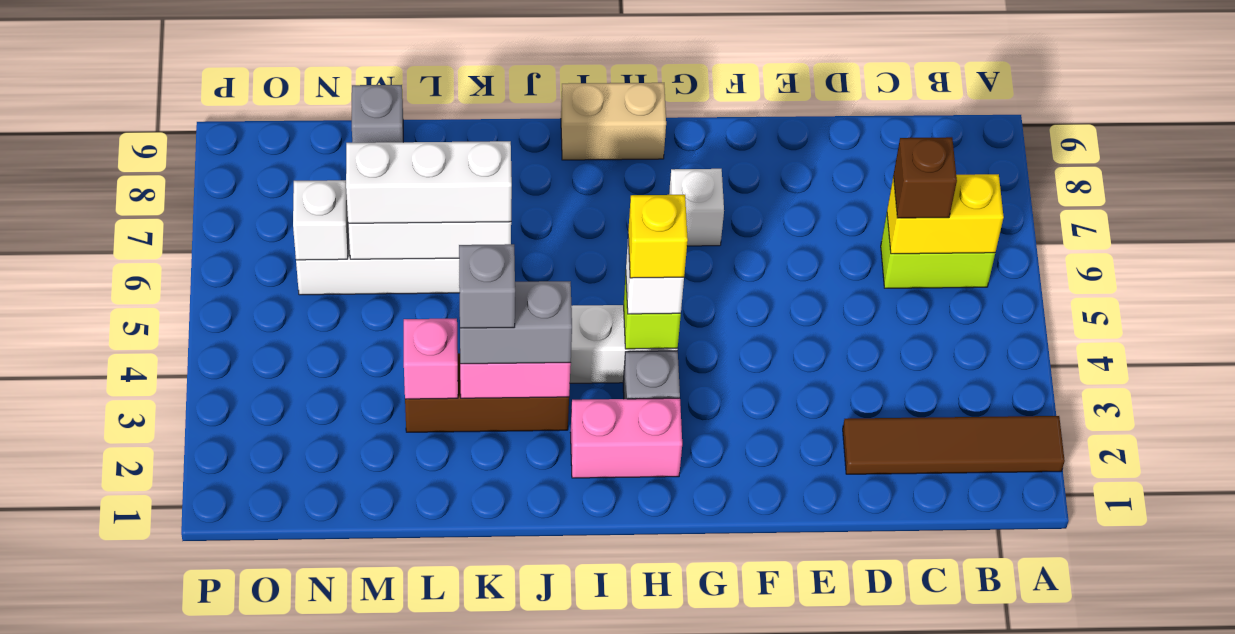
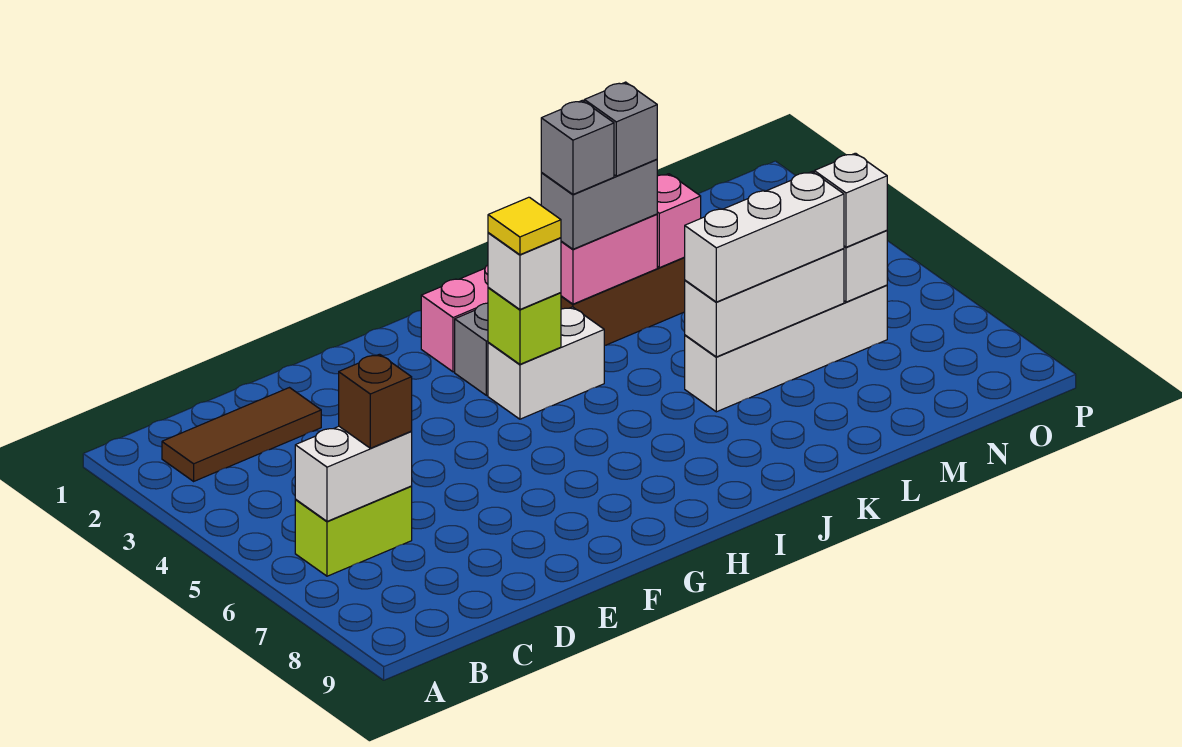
brown 1x4 tile [843,416,1065,474] -> brown 1x3 tile [162,388,321,481]
yellow 1x2 brick [887,174,1004,254] -> white 1x2 brick [295,426,412,521]
white 1x1 brick [669,169,724,246] -> white 1x1 brick moved to [814,153,887,247]
yellow 1x1 brick [628,195,688,278] -> yellow 1x1 tile [488,197,561,255]
tan 1x2 brick [561,83,666,160] -> none
grey 1x1 brick [352,85,403,143] -> grey 1x1 brick moved to [541,100,614,194]

